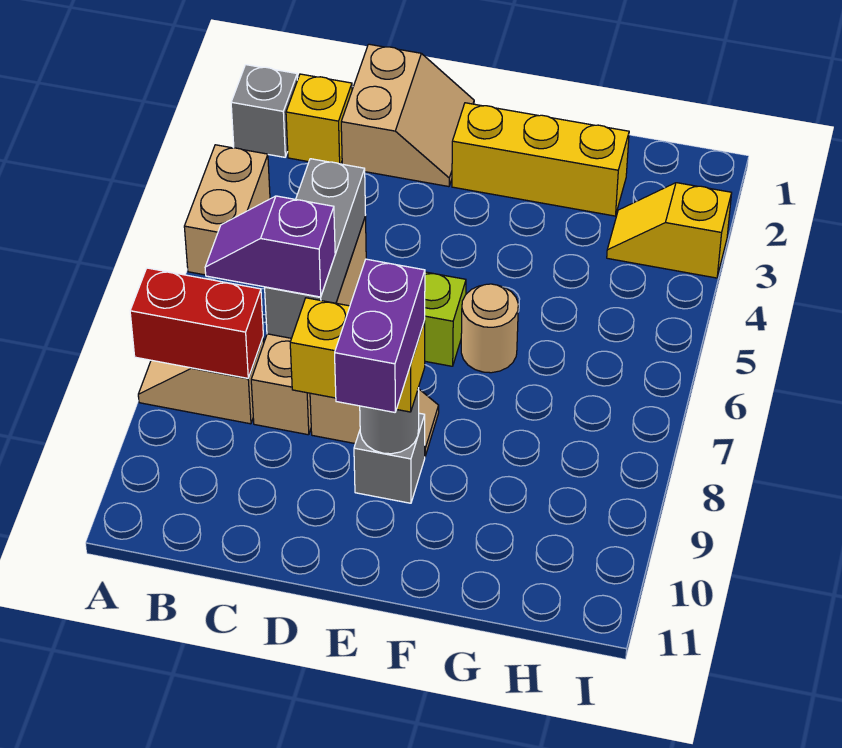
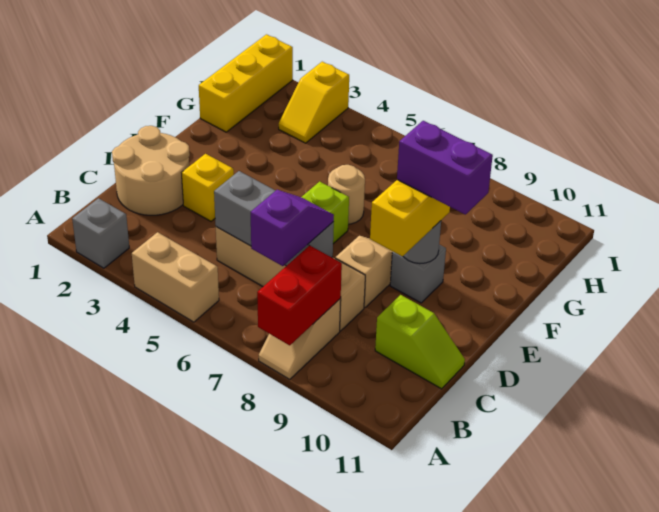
yellow 1x1 brick [286,74,352,164] -> yellow 1x1 brick moved to [182,154,234,221]
purple 1x2 slope [205,196,335,297] -> purple 1x2 slope turned to [251,190,334,266]
tan 2x2 slope [341,44,474,187] -> tan 2x2 round brick [112,126,190,215]
none -> lime 1x2 slope [375,295,465,389]
yellow 1x3 brick [452,103,629,216] -> yellow 1x3 brick moved to [199,34,293,132]

